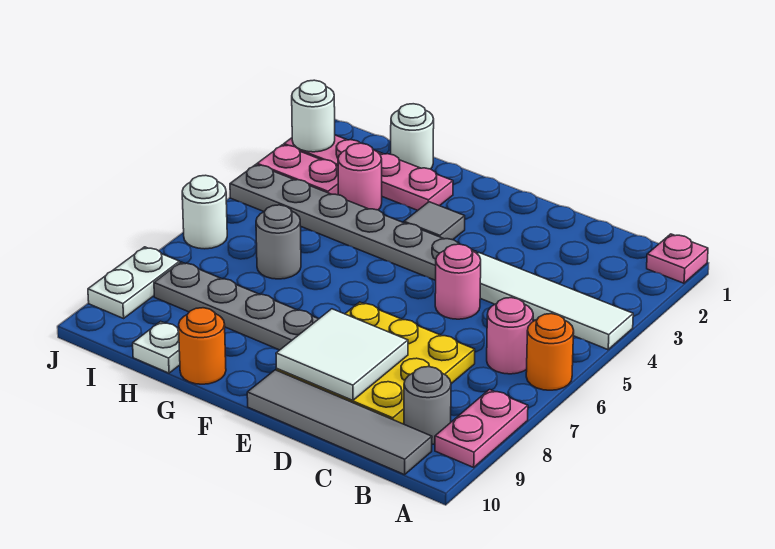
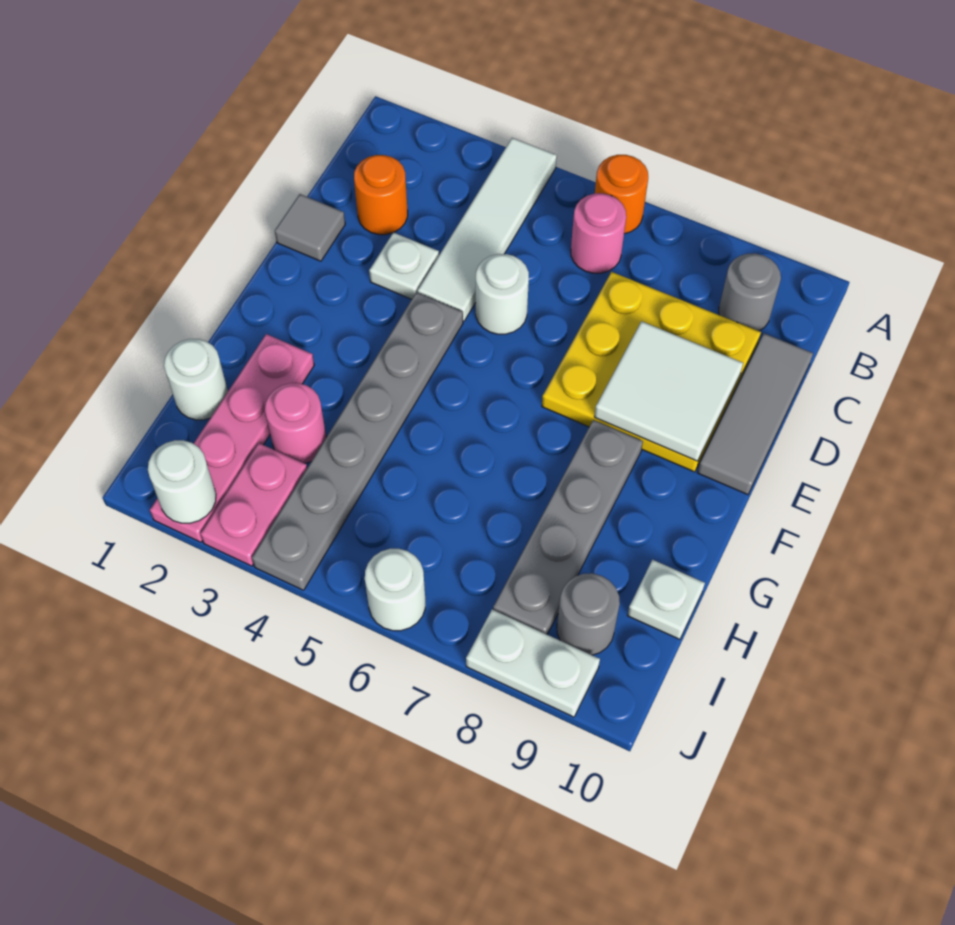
pink 1x1 plate [647,234,708,283] -> none
pink 1x2 plate [435,390,528,467] -> none
grey 1x4 tile [247,370,432,475] -> grey 1x3 tile [698,333,813,495]
none -> white 1x1 plate [369,232,439,299]
pink 1x1 round brick [435,244,481,319] -> white 1x1 round brick [476,254,529,334]
grey 1x1 tile [404,202,465,240] -> grey 1x1 tile moved to [275,194,345,261]
orange 1x1 round brick [179,308,226,384] -> orange 1x1 round brick moved to [354,155,408,235]
grey 1x1 round brick [256,205,301,279] -> grey 1x1 round brick moved to [557,573,620,655]

